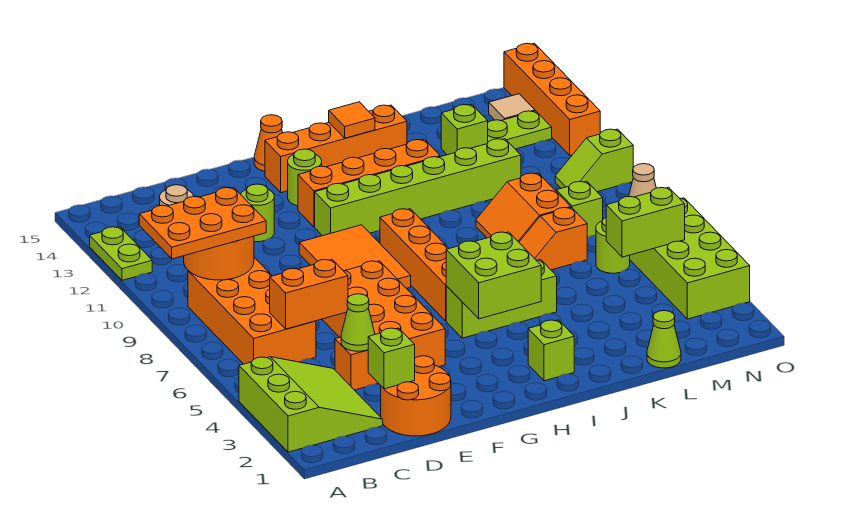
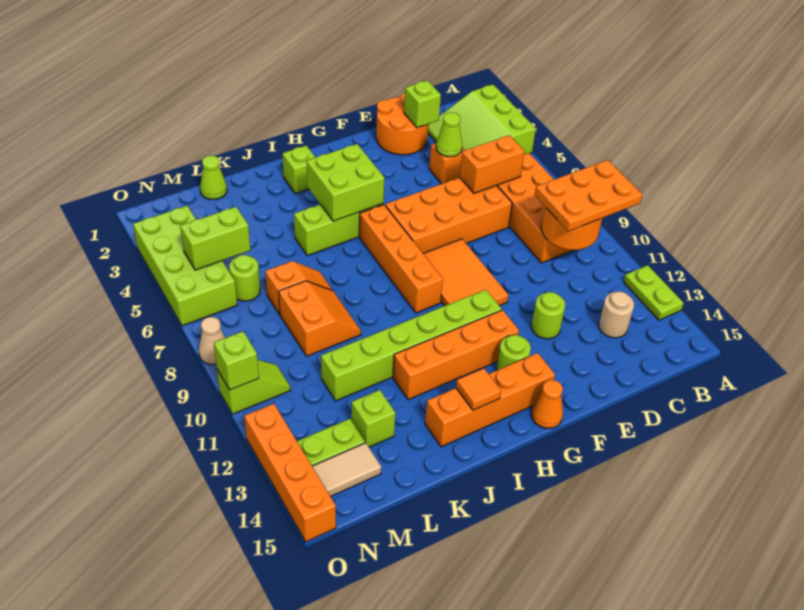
orange 2x4 brick [322,261,445,366] -> orange 2x4 brick turned to [385,178,512,253]
lime 1x1 brick [556,181,603,238] -> lime 1x1 brick moved to [214,331,259,390]
tan 1x1 tile [489,94,535,121] -> tan 1x2 tile [312,443,381,496]

